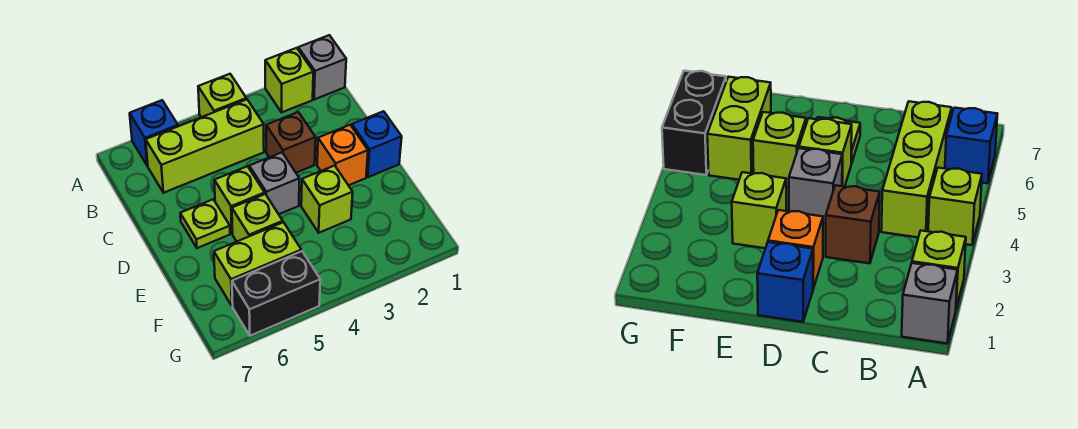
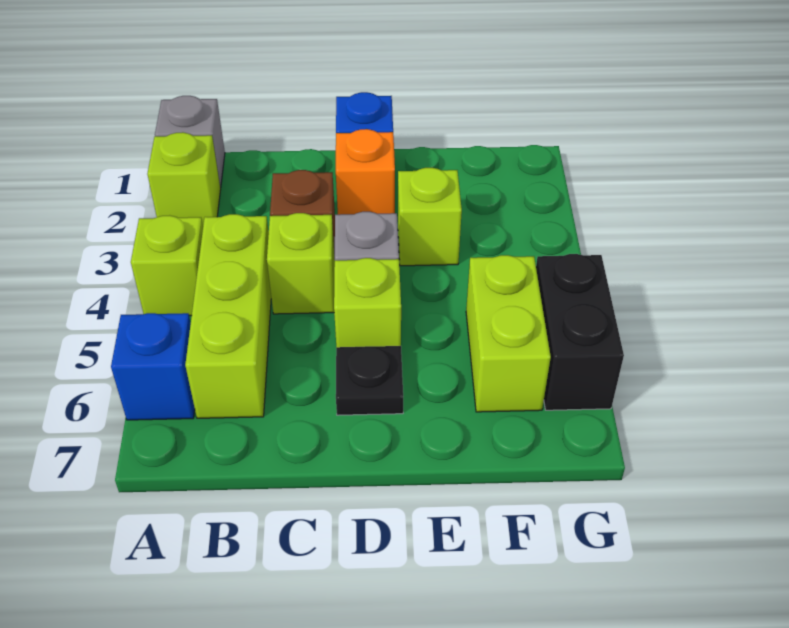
lime 1x1 plate [180,200,230,248] -> black 1x1 plate [336,346,403,415]
lime 1x1 brick [232,194,283,241] -> lime 1x1 brick moved to [267,213,335,314]

